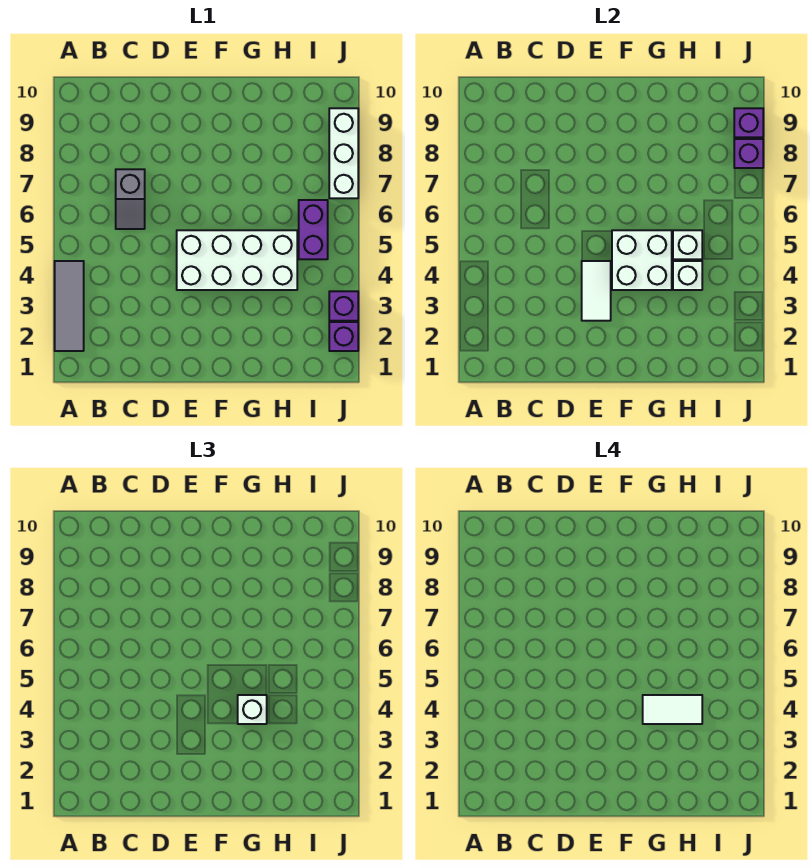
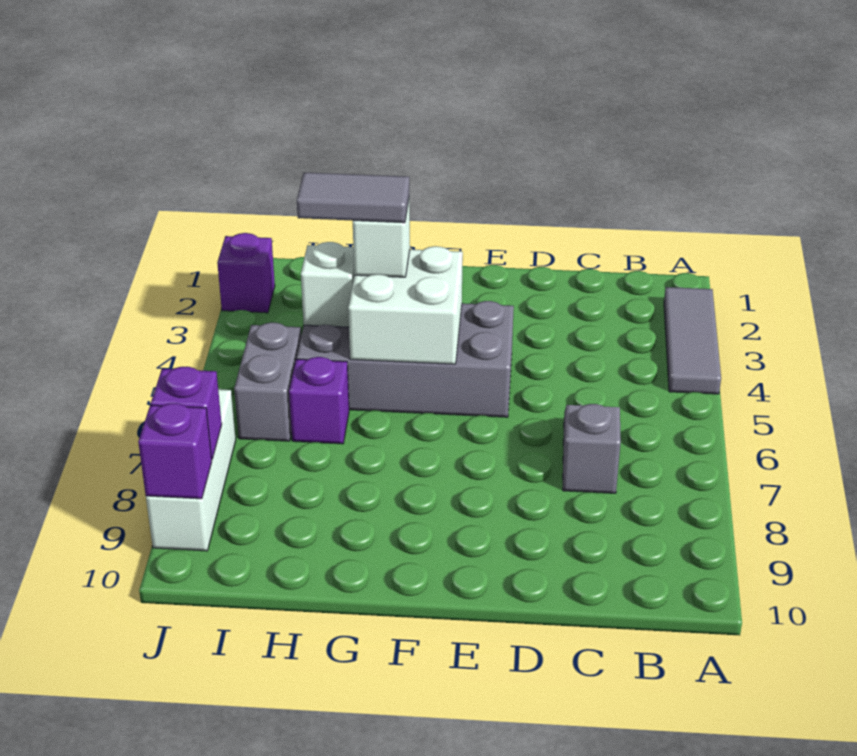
white 1x2 tile [582,261,611,321] -> none
white 2x4 brick [177,230,297,290] -> grey 2x4 brick [297,301,514,417]
white 1x2 tile [643,695,702,724] -> grey 1x2 tile [297,173,409,223]
white 1x1 brick [673,230,702,259] -> none
purple 1x2 brick [299,200,328,259] -> grey 1x2 brick [234,322,301,441]
purple 1x1 brick [329,291,358,321] -> purple 1x1 brick moved to [289,357,349,444]

